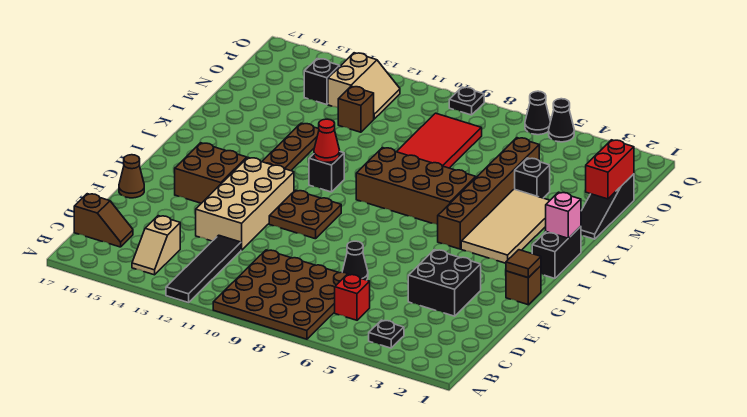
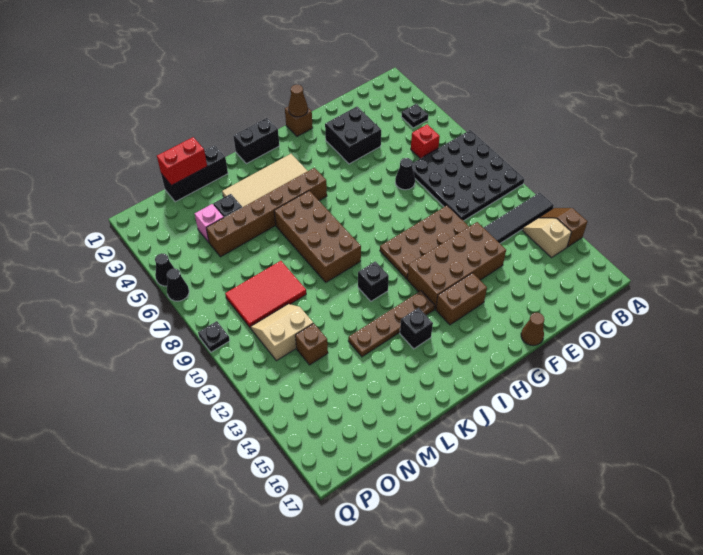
brown 4x4 plate [213,250,347,339] -> black 4x4 plate [412,130,524,221]
tan 1x2 slope [132,216,180,275] -> tan 1x2 slope turned to [522,218,571,258]
brown 1x2 slope [74,194,133,247] -> brown 1x2 slope moved to [539,208,587,247]
tan 2x4 brick [196,158,294,250] -> brown 2x4 brick [407,222,506,309]
brown 1x1 tile [506,250,541,278] -> brown 1x1 cone [288,85,308,117]
brown 2x2 plate [269,190,341,239] -> brown 2x4 plate [380,206,469,279]
brown 2x2 brick [175,143,247,203] -> brown 1x2 brick [436,273,487,325]
pink 1x1 brick [546,192,581,238] -> pink 1x1 brick moved to [194,204,224,242]
red 1x1 cone [314,119,340,162] -> none
black 1x3 slope [581,174,634,239] -> black 1x3 brick [161,145,228,202]
tan 2x2 slope [328,53,400,119] -> tan 2x2 slope moved to [251,304,313,361]
black 1x1 brick [304,59,340,105] -> black 1x1 brick moved to [400,308,433,349]

